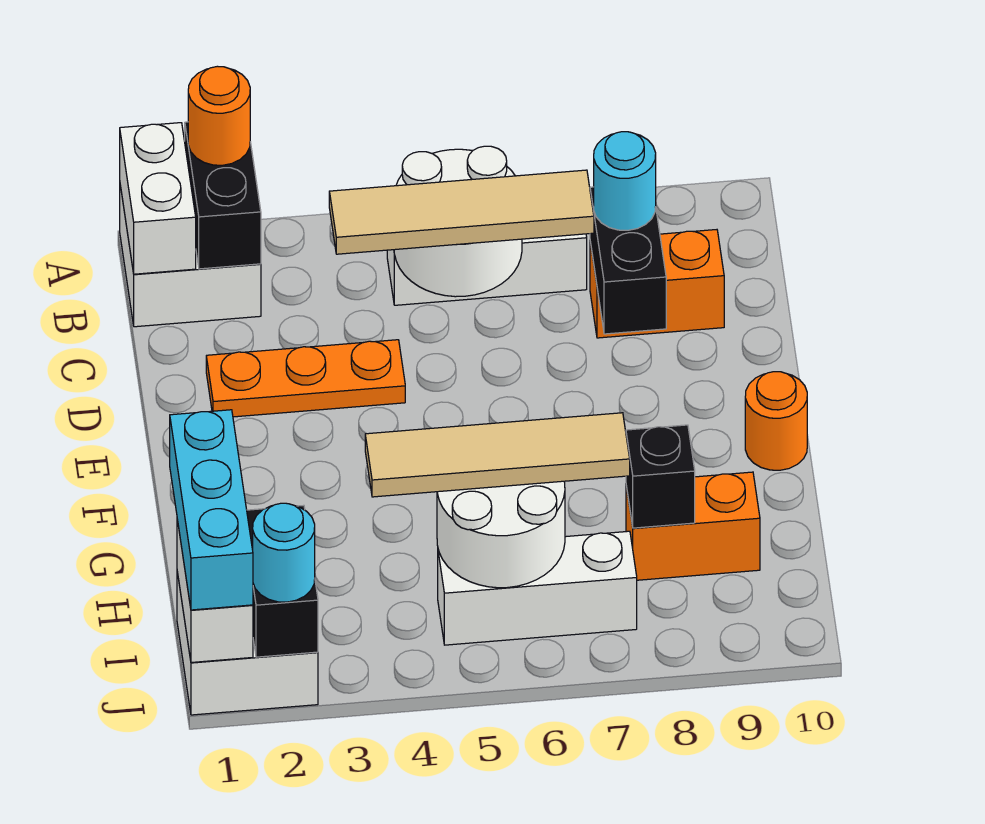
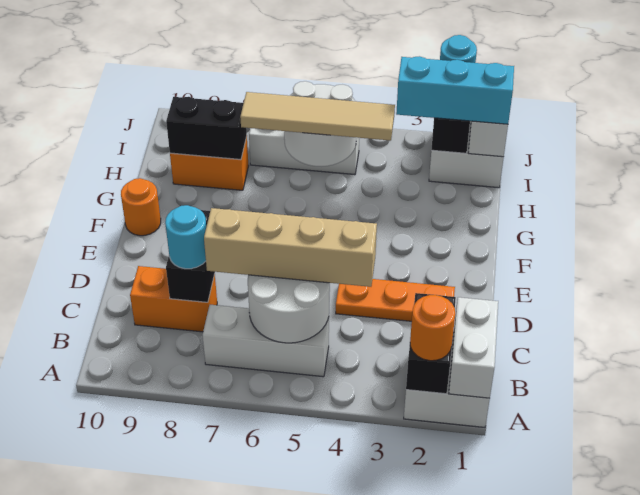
tan 1x4 tile [329,170,594,254] -> tan 1x4 brick [204,208,377,287]
cyan 1x3 brick [170,410,253,610] -> cyan 1x3 brick turned to [396,56,514,124]
black 1x1 brick [626,425,695,528] -> black 1x2 brick [166,97,247,160]

